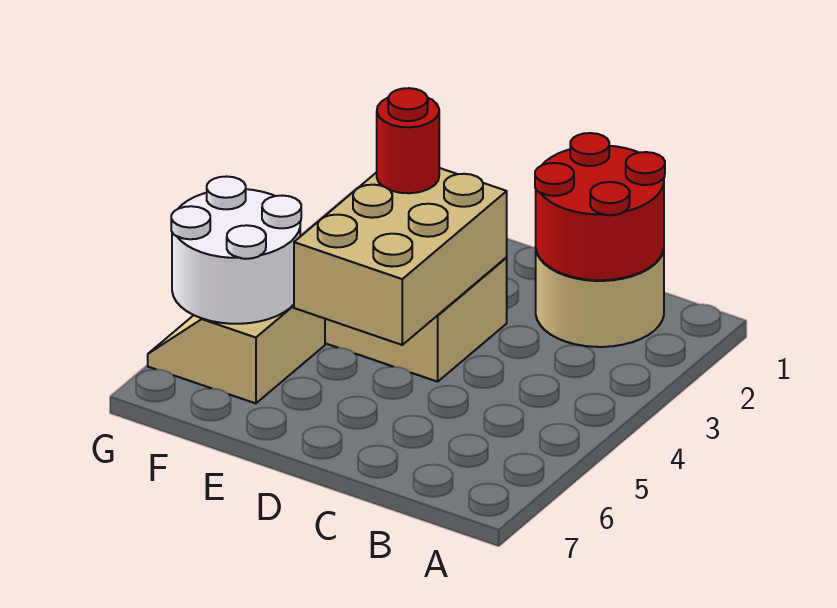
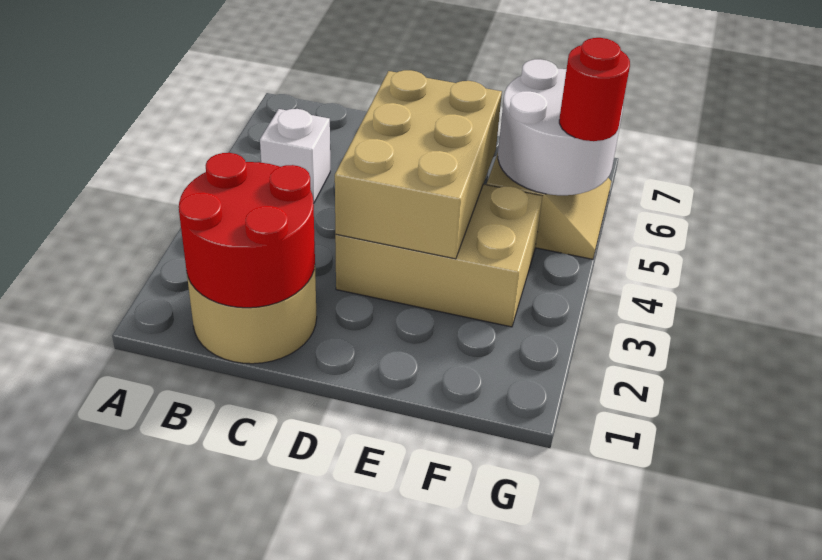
none -> white 1x1 brick [260,109,330,203]
red 1x1 round brick [377,88,439,193] -> red 1x1 round brick moved to [559,38,630,141]

